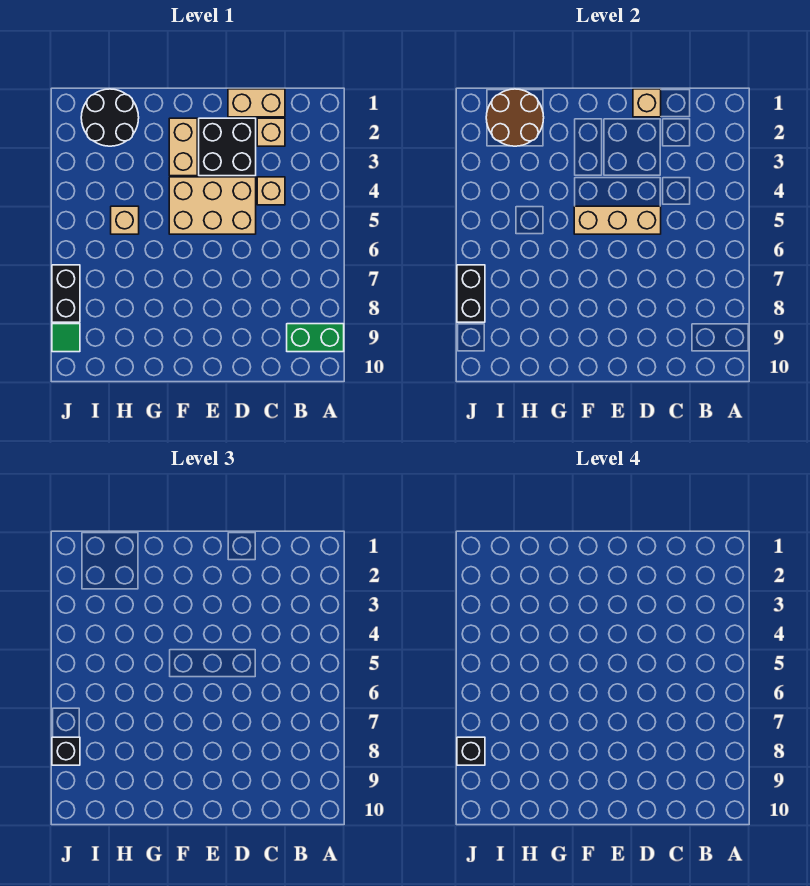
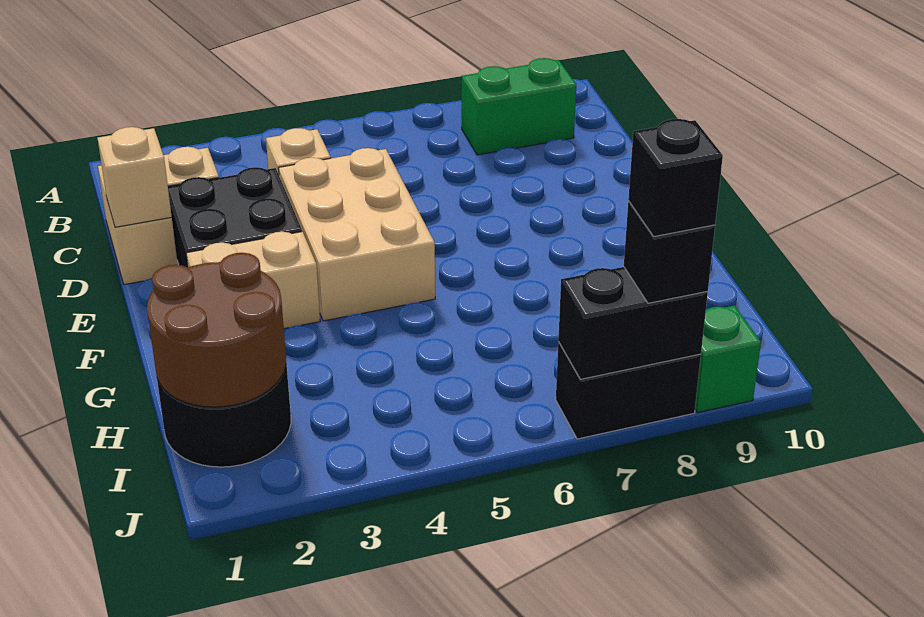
green 1x2 brick [287,324,344,352] -> green 1x2 brick turned to [462,58,576,155]
tan 1x3 brick [574,206,661,234] -> none
tan 1x1 brick [111,206,139,234] -> none
green 1x1 tile [52,324,80,352] -> green 1x1 brick [695,305,761,413]

